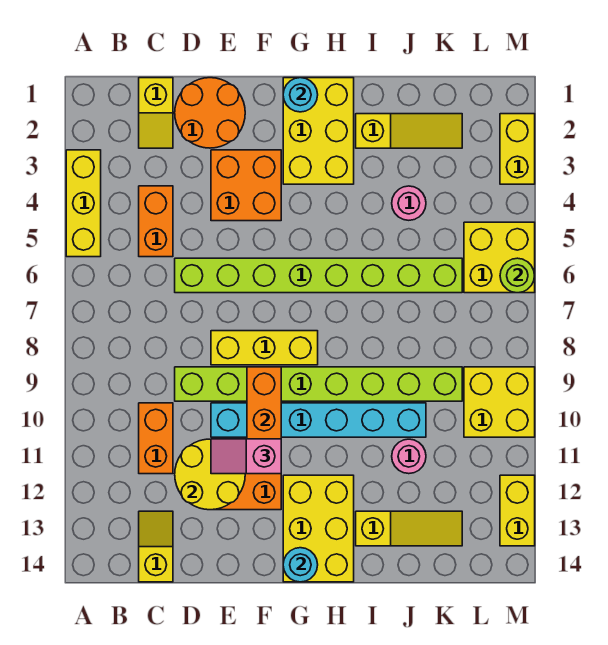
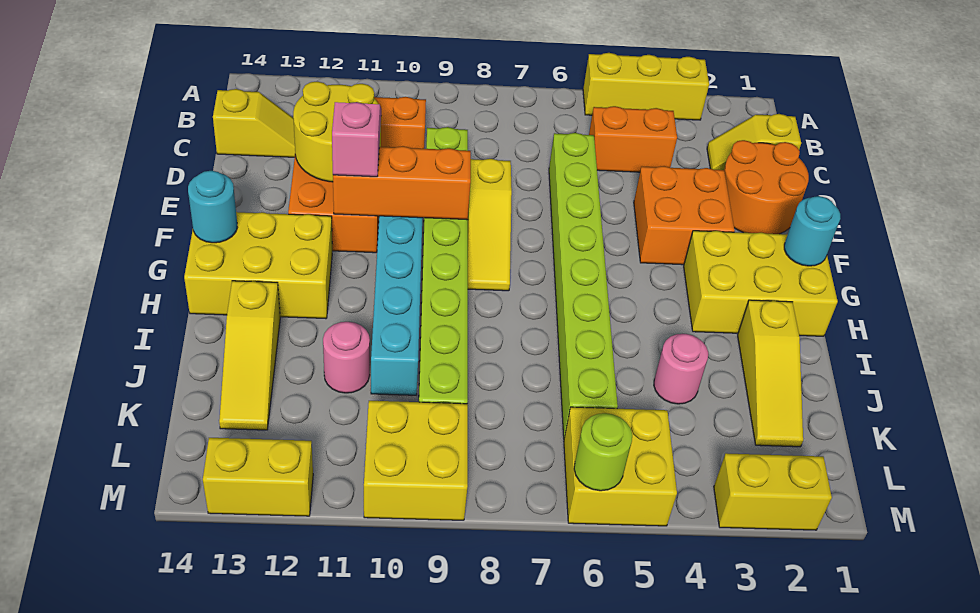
yellow 1x3 brick [211,331,318,365] -> yellow 1x3 slope [468,159,512,291]

